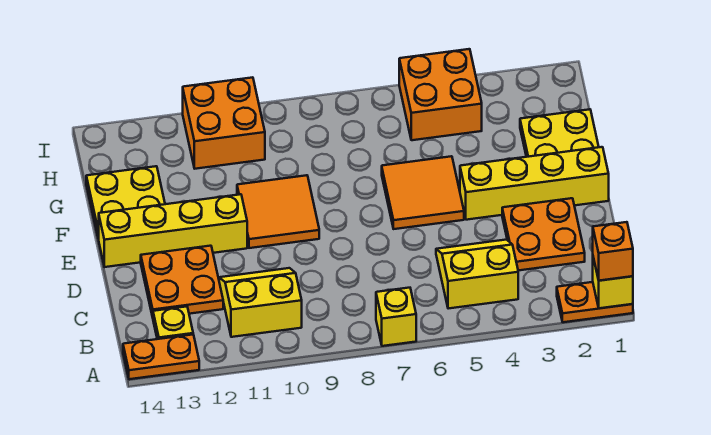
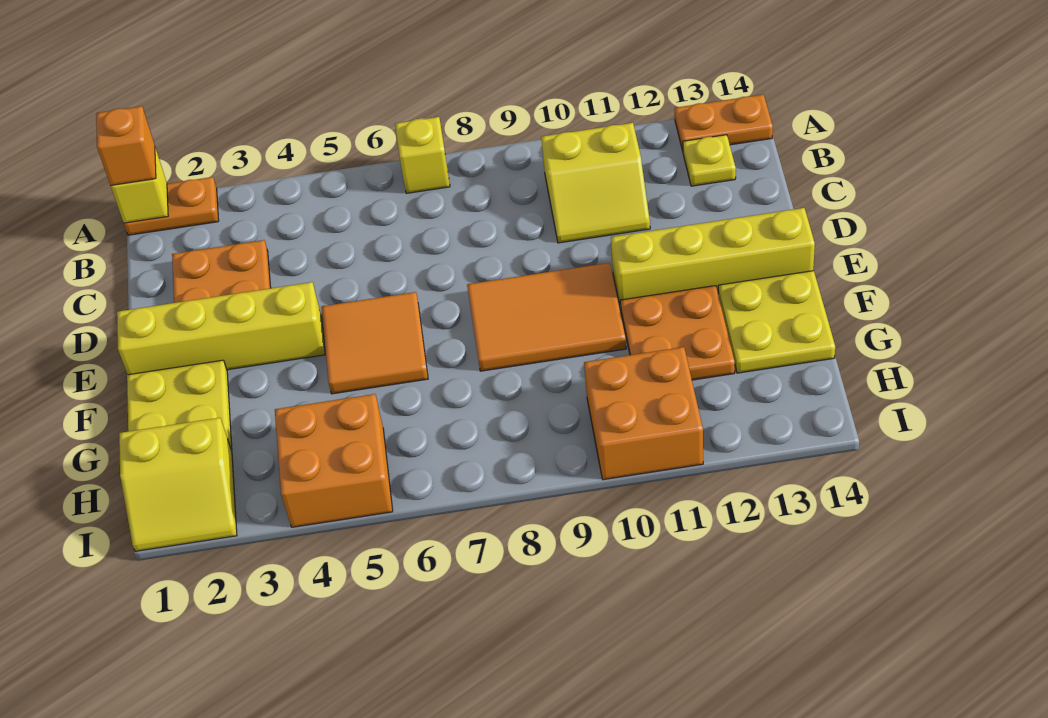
yellow 2x2 slope [436,240,518,309] -> yellow 2x2 slope moved to [119,418,237,551]
orange 2x2 plate [141,246,223,317] -> orange 2x2 plate moved to [620,286,735,380]
orange 2x2 tile [237,175,319,248] -> orange 2x3 tile [467,263,626,371]

